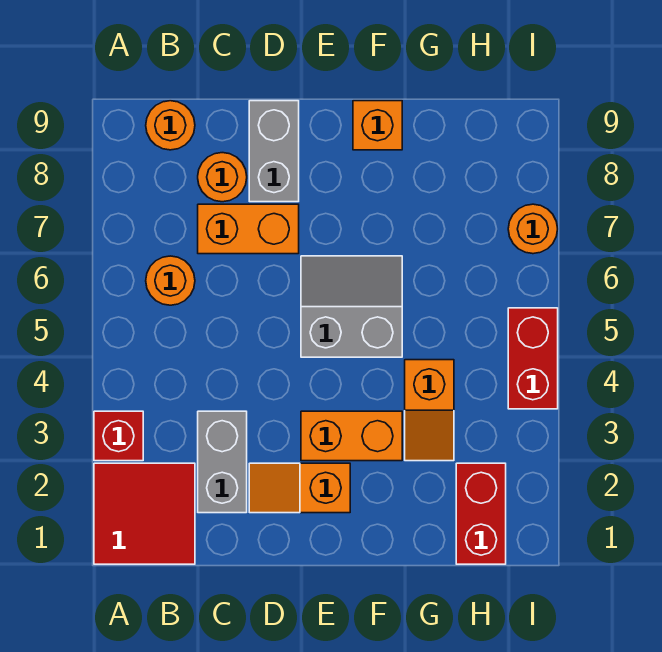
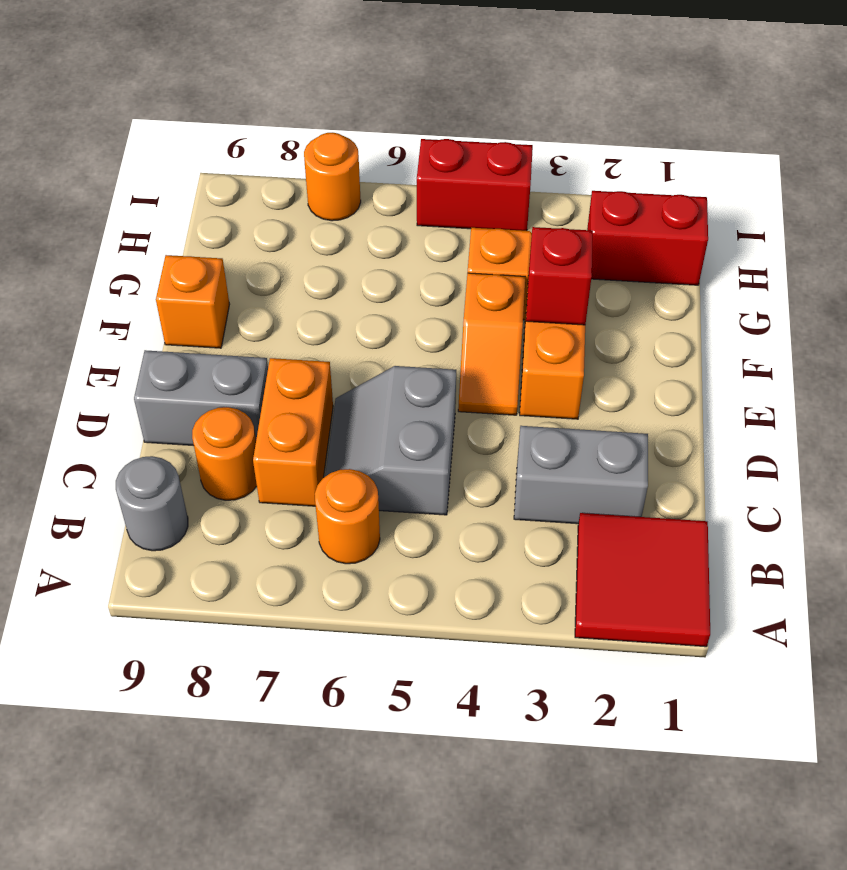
red 1x1 brick [94,411,143,461] -> red 1x1 brick moved to [526,227,593,325]
orange 1x1 round brick [146,101,195,150] -> grey 1x1 round brick [116,456,188,551]
orange 1x2 slope [249,463,350,513] -> orange 1x2 slope moved to [458,273,525,415]
grey 2x2 slope [301,256,402,357] -> grey 2x2 slope moved to [325,366,456,515]

